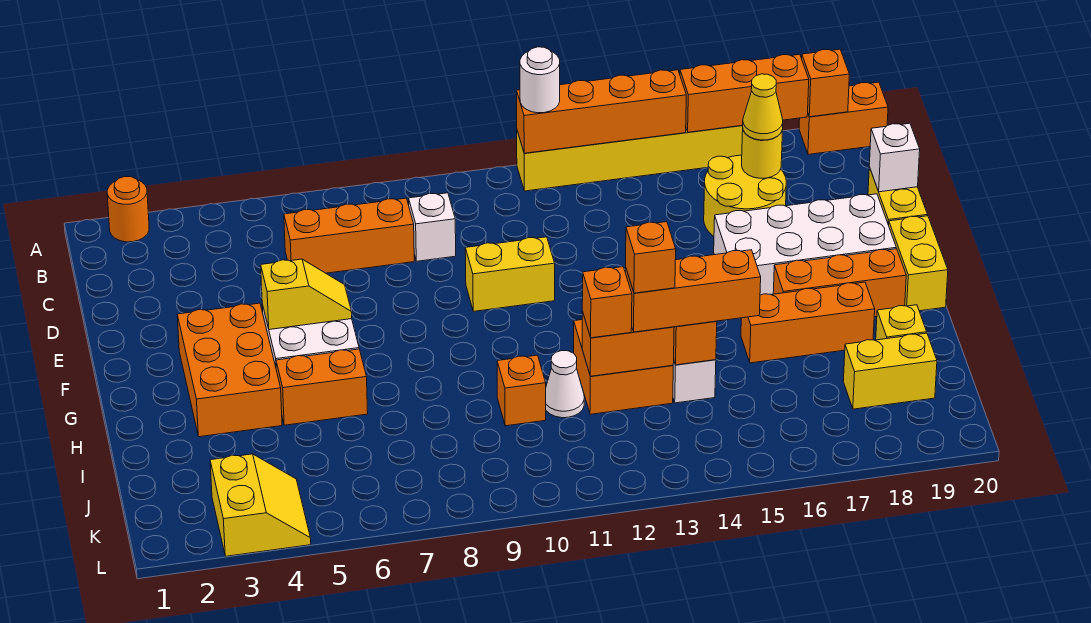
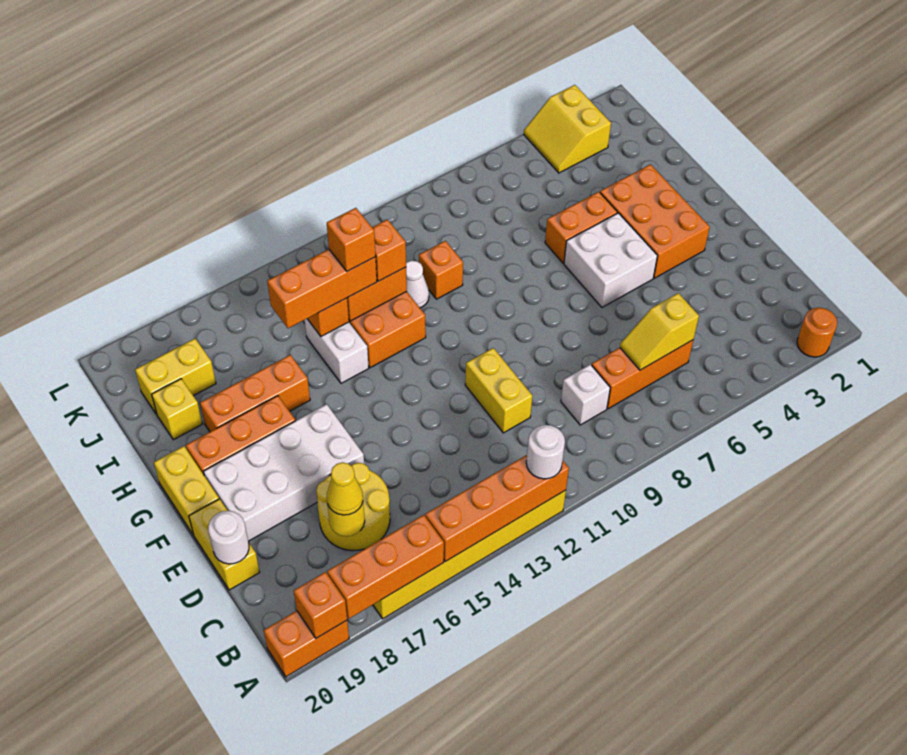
white 1x1 brick [869,123,920,192] -> white 1x1 round brick [208,511,249,564]
yellow 1x2 brick [465,237,555,311] -> yellow 1x2 brick turned to [465,348,532,433]
yellow 1x2 slope [261,259,352,330] -> yellow 1x2 slope moved to [620,293,699,370]

